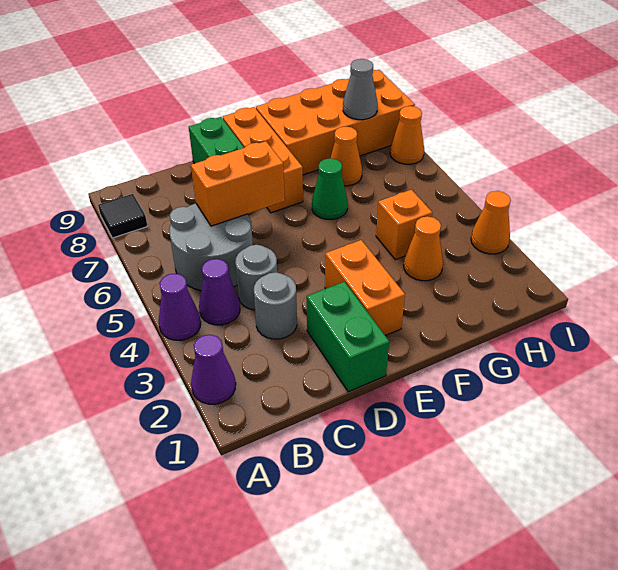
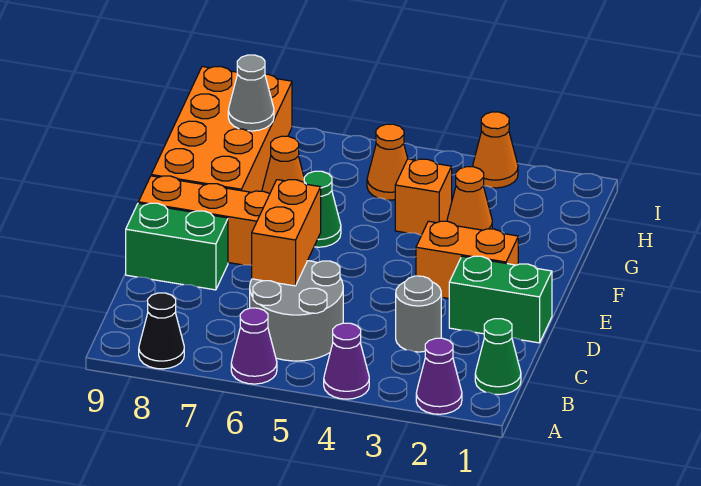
black 1x1 tile [98,194,147,238] -> black 1x1 cone [139,293,184,369]
none -> green 1x1 cone [475,319,521,395]
purple 1x1 cone [199,259,240,325] -> purple 1x1 cone moved to [231,308,277,384]
grey 1x1 round brick [235,245,277,310] -> none
orange 1x1 cone [390,106,424,164] -> orange 1x1 cone moved to [367,124,408,200]

